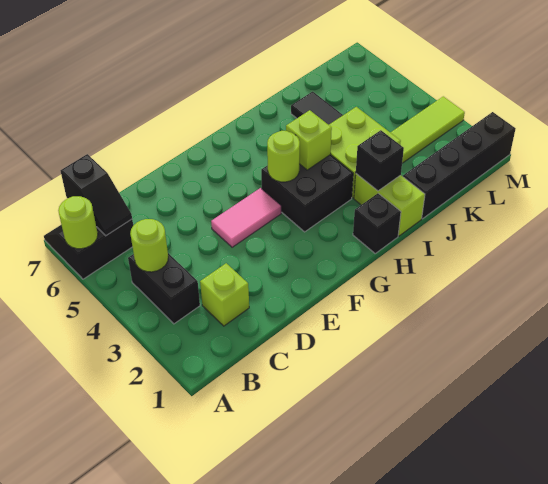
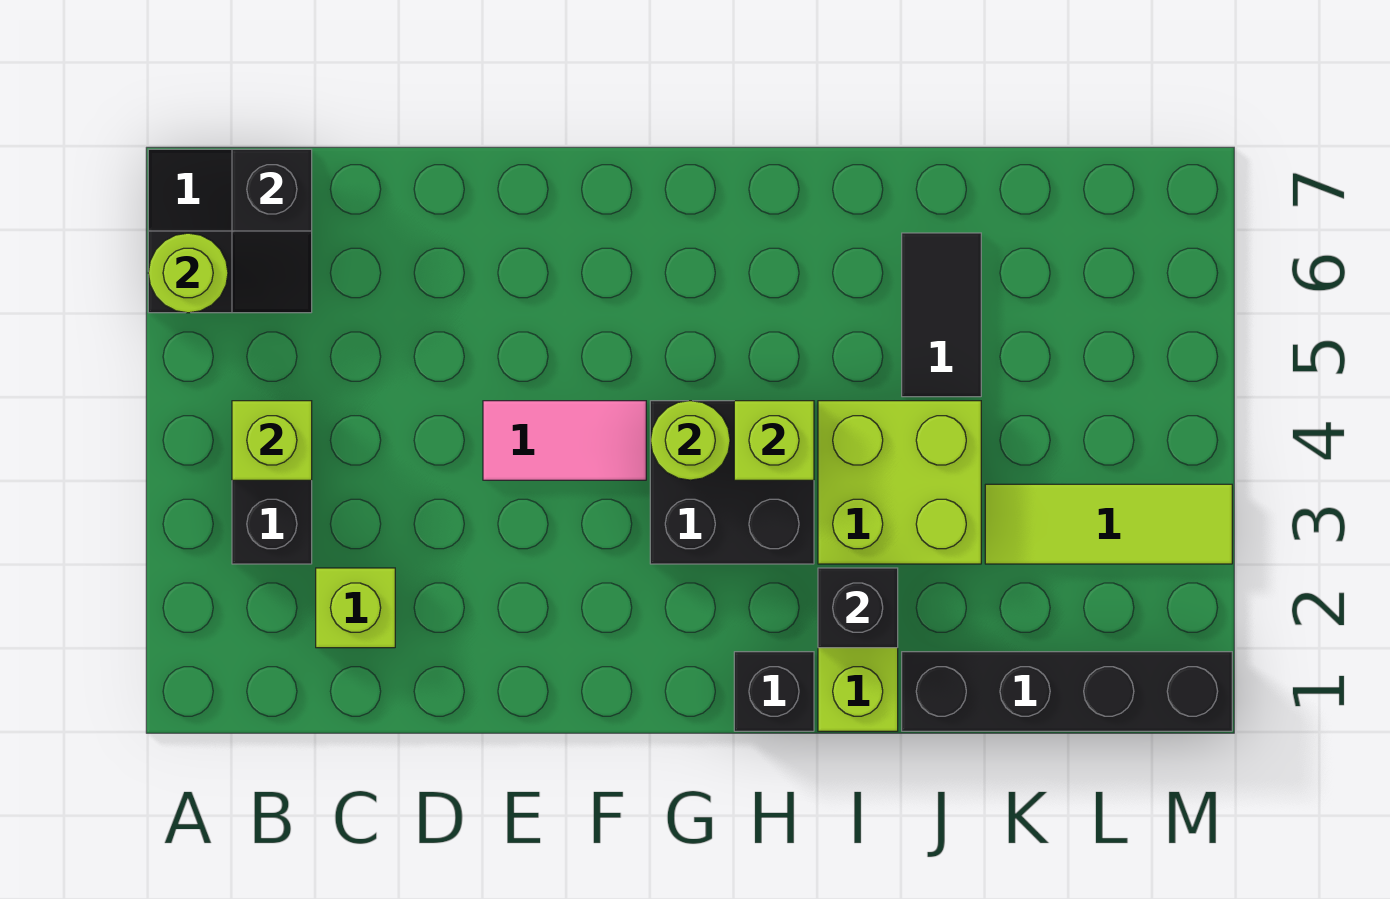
lime 1x1 round brick [130,219,168,272] -> lime 1x1 brick [232,401,312,480]

